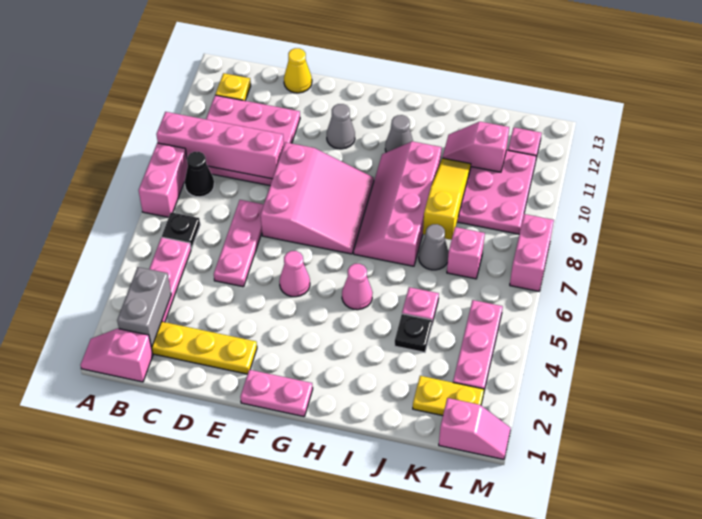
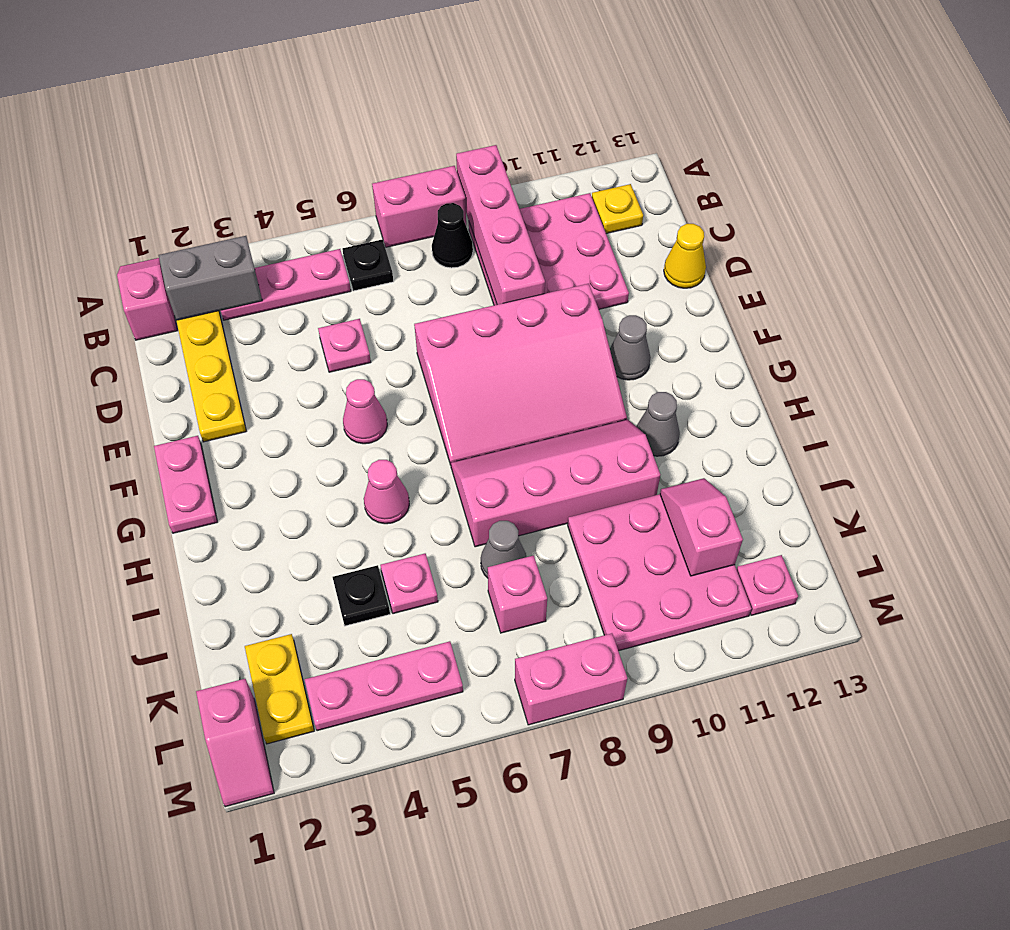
pink 1x3 plate [214,200,264,287] -> pink 1x1 plate [318,319,371,372]
pink 3x3 slope [261,142,374,254] -> pink 3x4 slope [414,284,627,465]
yellow 1x3 slope [423,158,471,240] -> none

